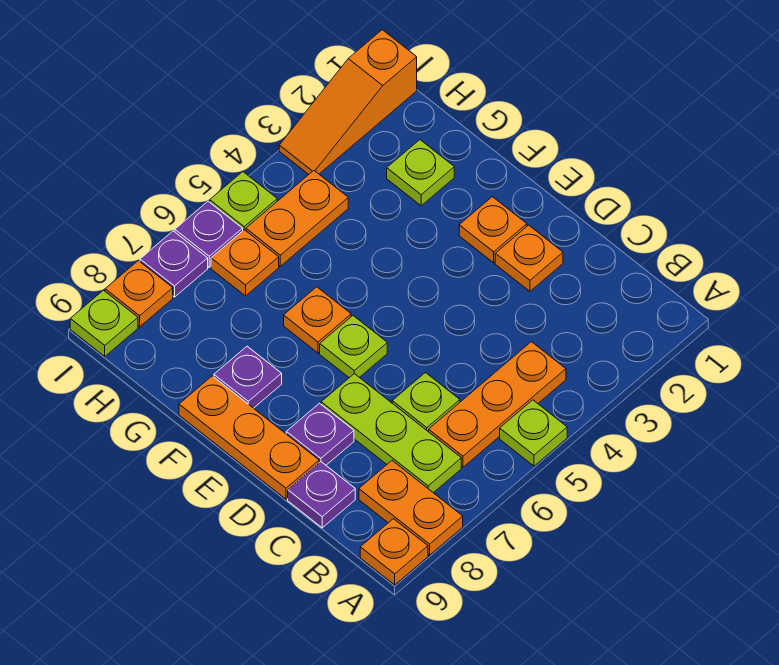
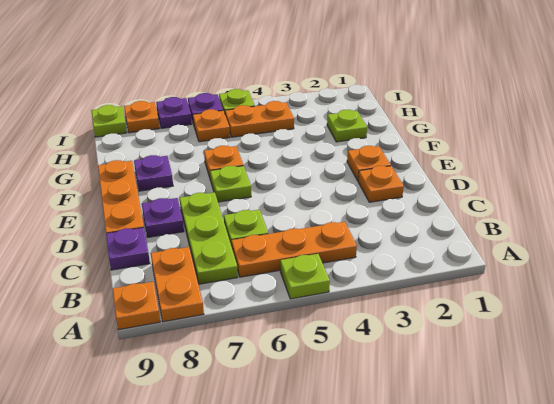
orange 1x3 slope [279,30,417,174] -> none

